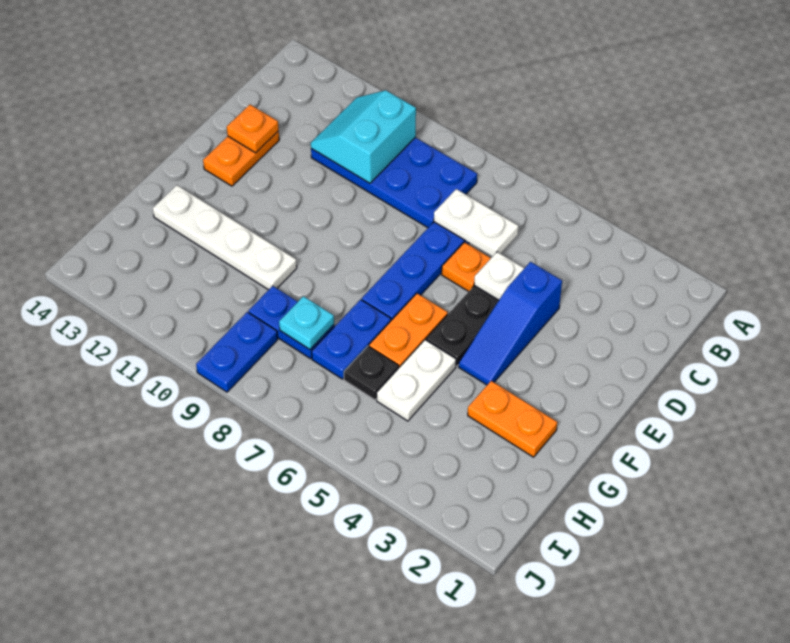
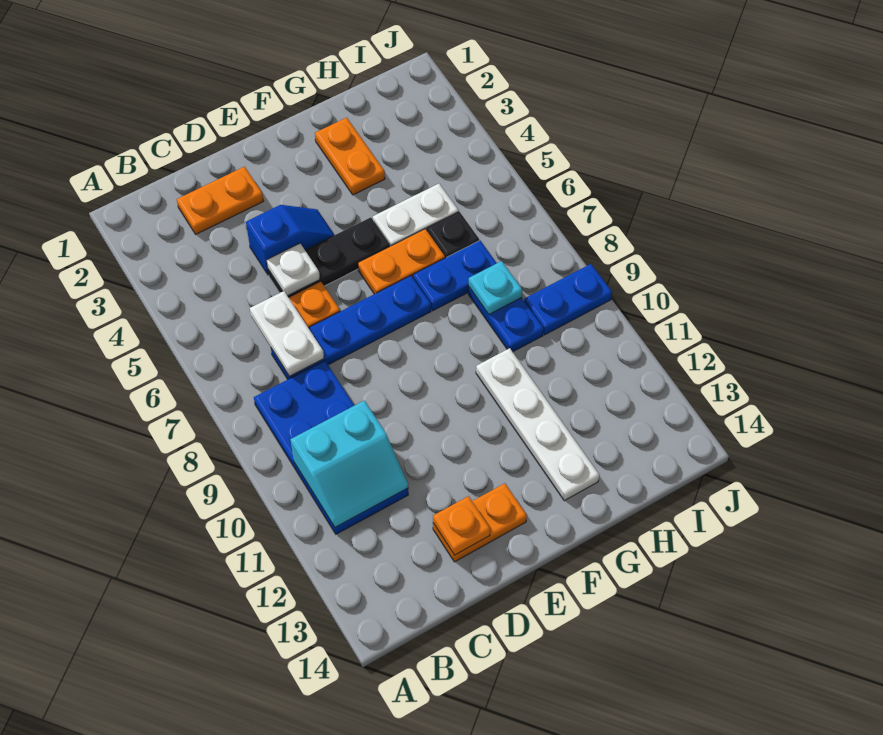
none -> orange 1x2 plate [177,167,263,234]
blue 1x3 slope [459,262,562,385] -> blue 1x2 slope [246,205,334,275]

